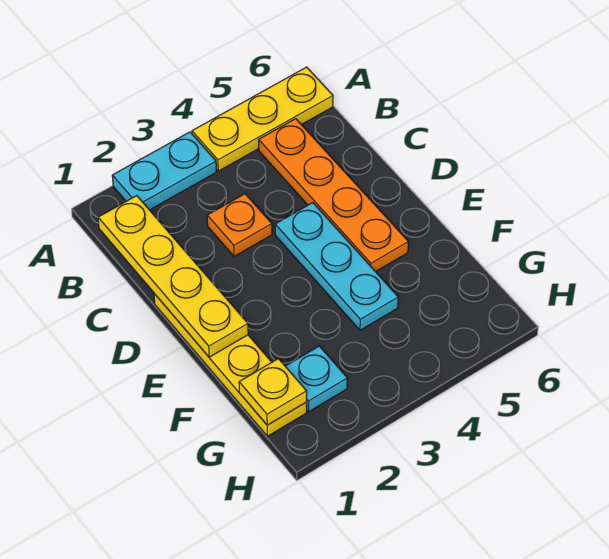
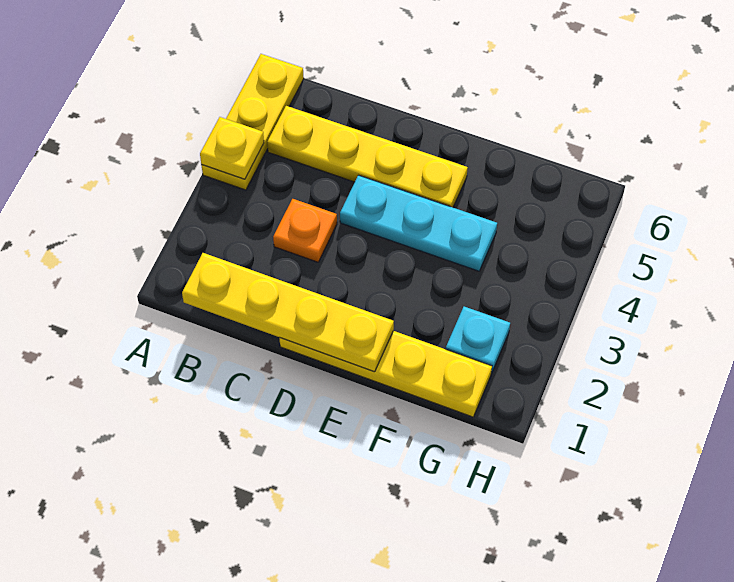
cyan 1x2 plate [112,132,216,210] -> none
orange 1x4 plate [259,119,408,272] -> yellow 1x4 plate [267,106,468,207]
yellow 1x1 plate [239,359,307,425] -> yellow 1x1 plate moved to [200,117,264,179]

